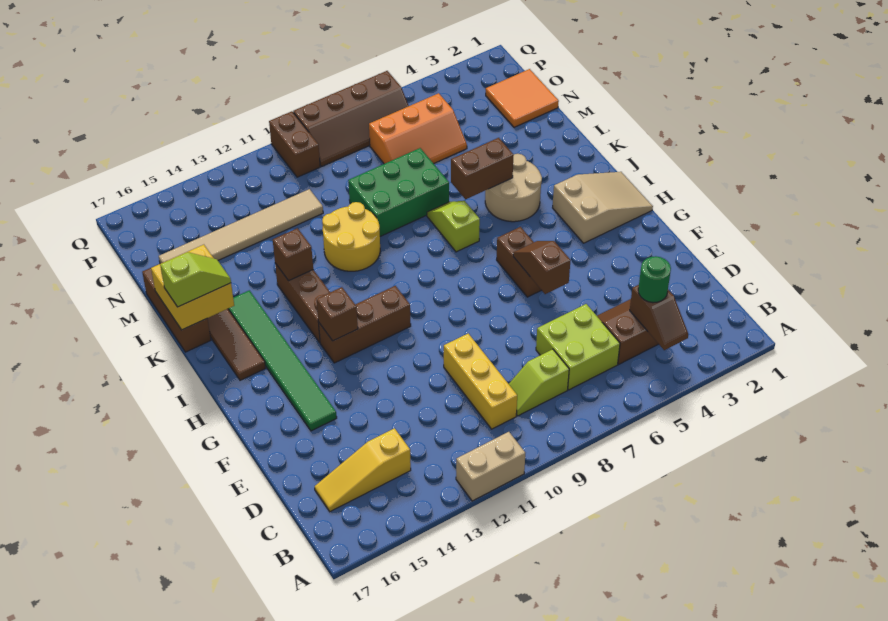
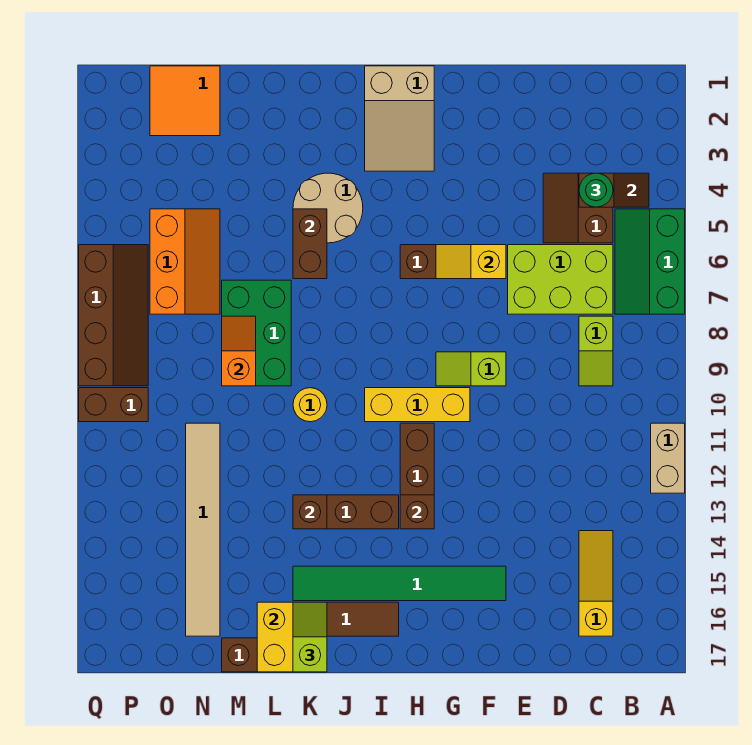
none -> green 2x3 slope [615,209,685,314]
lime 2x2 brick [536,304,620,390] -> lime 2x3 brick [508,245,613,314]
yellow 1x3 brick [444,334,517,429] -> yellow 1x3 brick moved to [365,388,470,422]
yellow 1x3 slope [315,428,411,512] -> yellow 1x3 slope turned to [579,531,613,636]
brown 1x2 slope [513,241,571,294] -> yellow 1x2 slope [436,245,506,279]
tan 2x3 slope [553,172,653,243] -> tan 2x3 slope turned to [365,66,434,171]
lime 1x2 slope [427,201,480,252] -> lime 1x2 slope moved to [436,352,506,386]
yellow 2x2 round brick [322,202,380,271] -> yellow 1x1 round brick [293,388,327,422]
none -> orange 1x2 slope [222,316,256,386]

